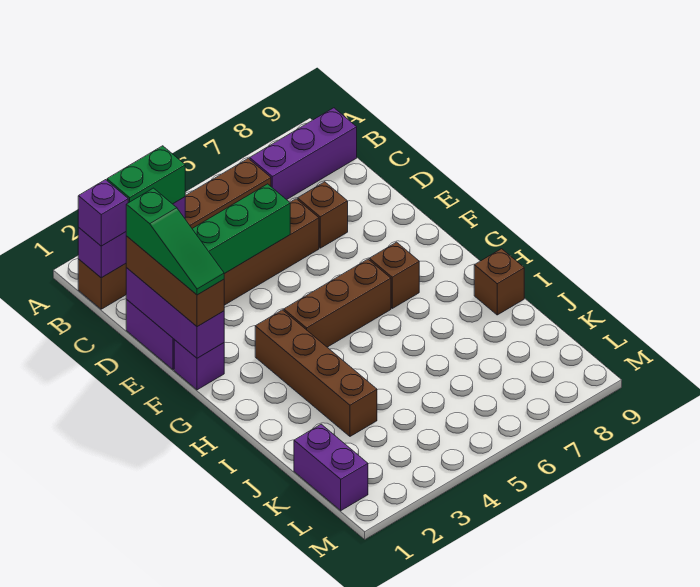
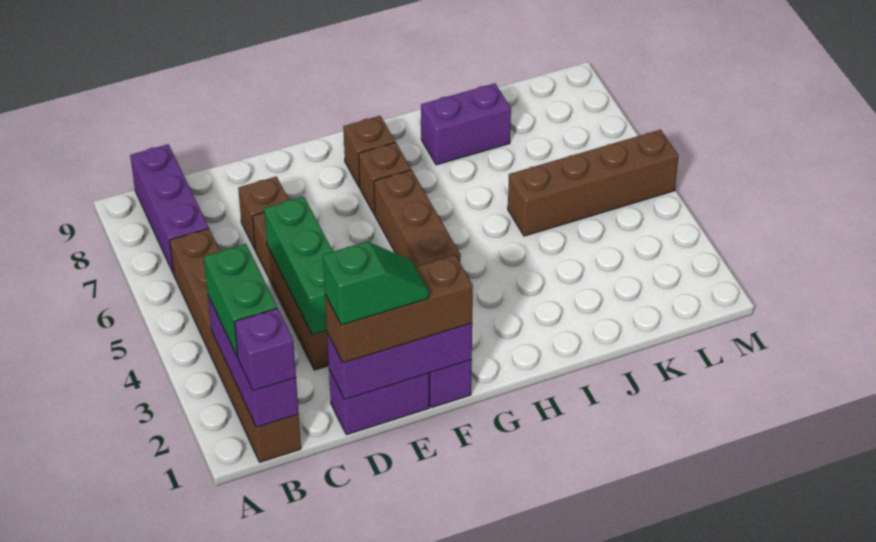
green 1x3 slope [126,188,225,295] -> green 1x2 slope [323,242,429,325]
brown 1x4 brick [255,310,377,436] -> brown 1x4 brick moved to [508,130,678,236]
brown 1x1 brick [474,249,524,315] -> brown 1x1 brick moved to [343,116,395,187]
purple 1x2 brick [294,424,368,511] -> purple 1x2 brick moved to [421,83,511,165]

